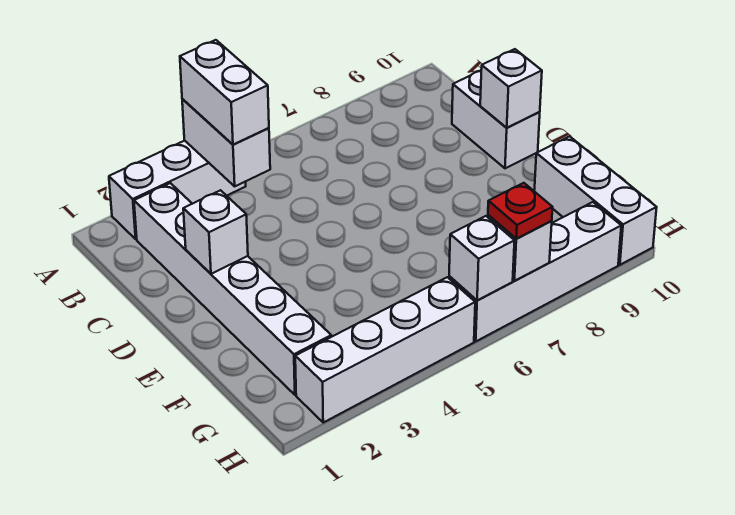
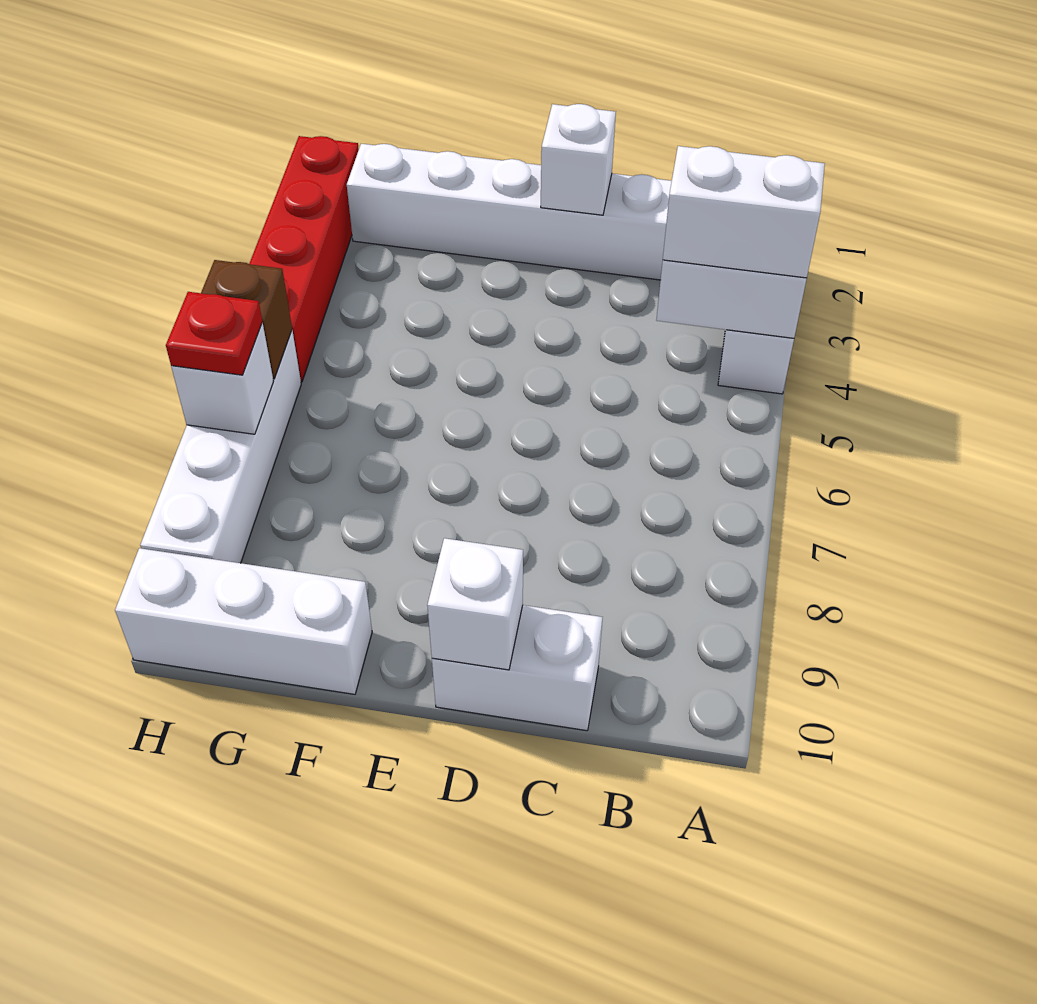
white 1x4 brick [295,277,475,422] -> red 1x4 brick [249,136,359,382]
white 1x1 brick [449,216,515,300] -> brown 1x1 brick [201,260,292,379]

